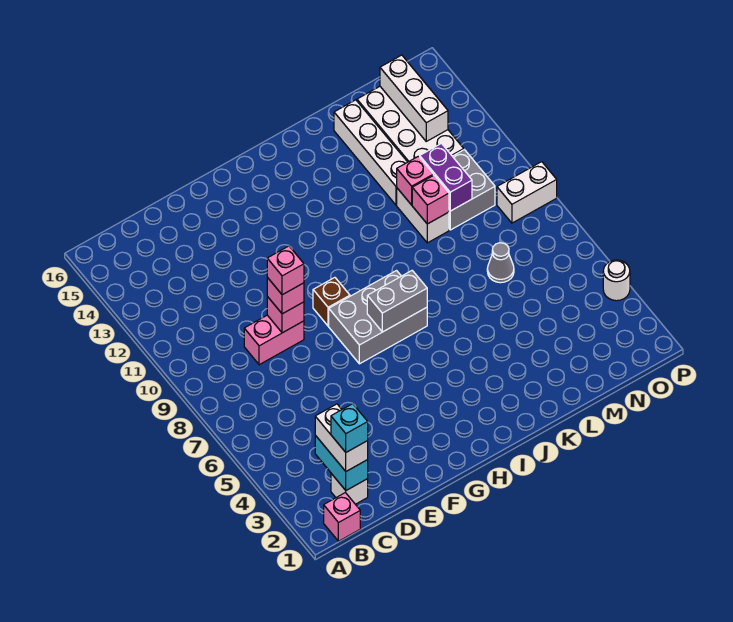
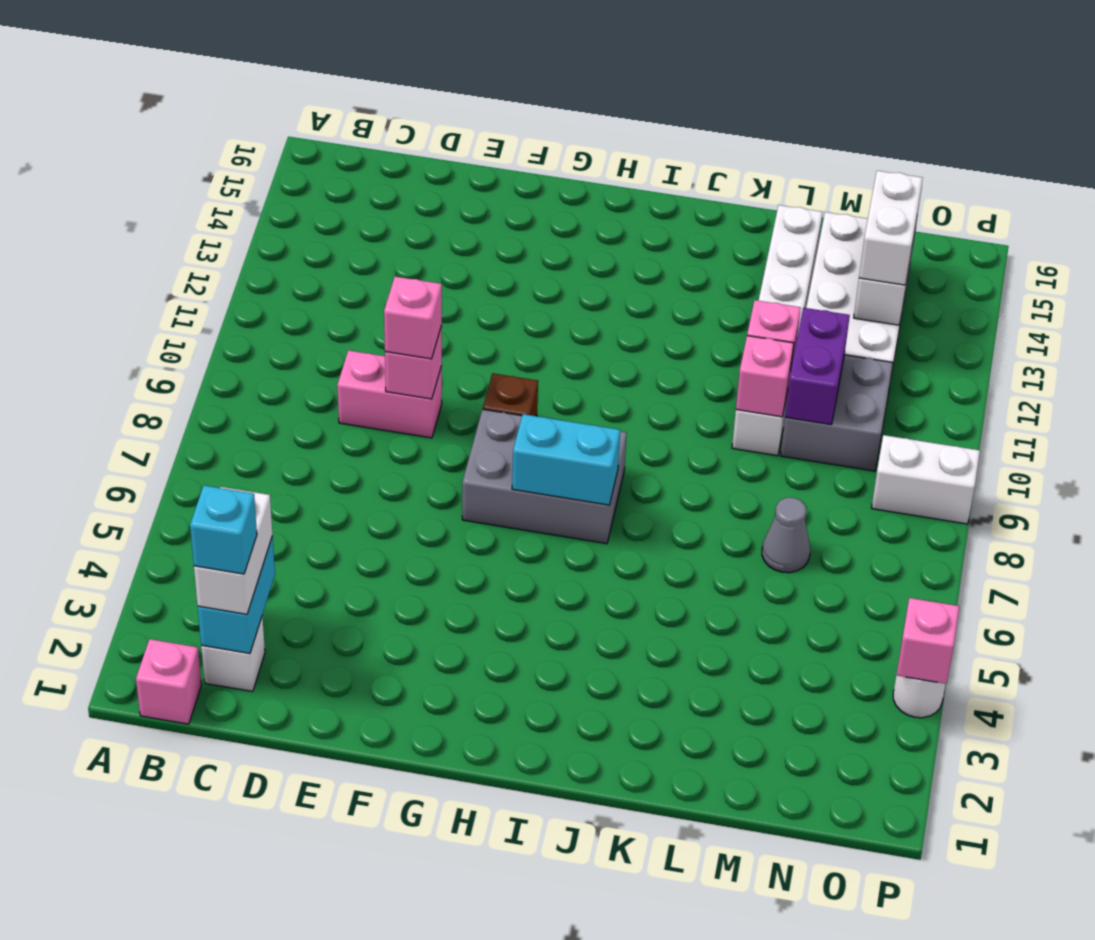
pink 1x1 brick [267,246,304,295] -> pink 1x1 brick moved to [897,598,959,684]
grey 1x2 brick [367,271,427,332] -> cyan 1x2 brick [512,414,620,505]
none -> white 1x2 brick [859,171,923,285]

